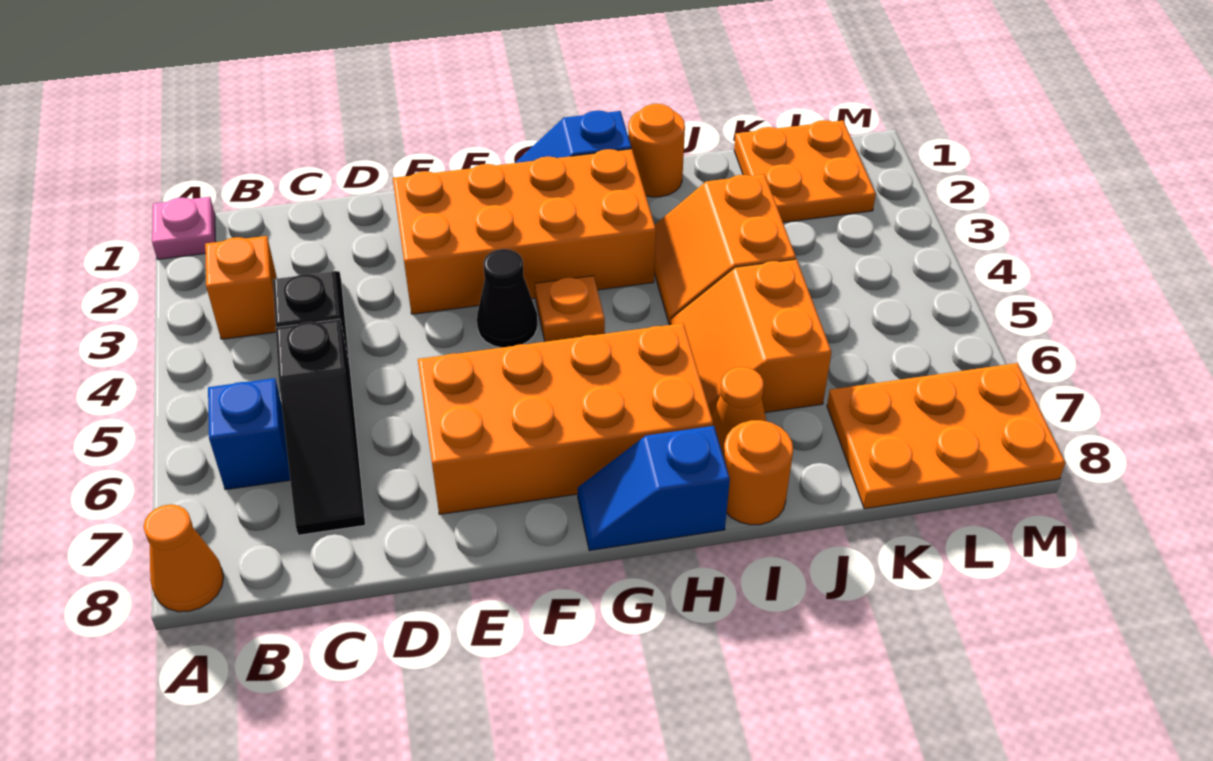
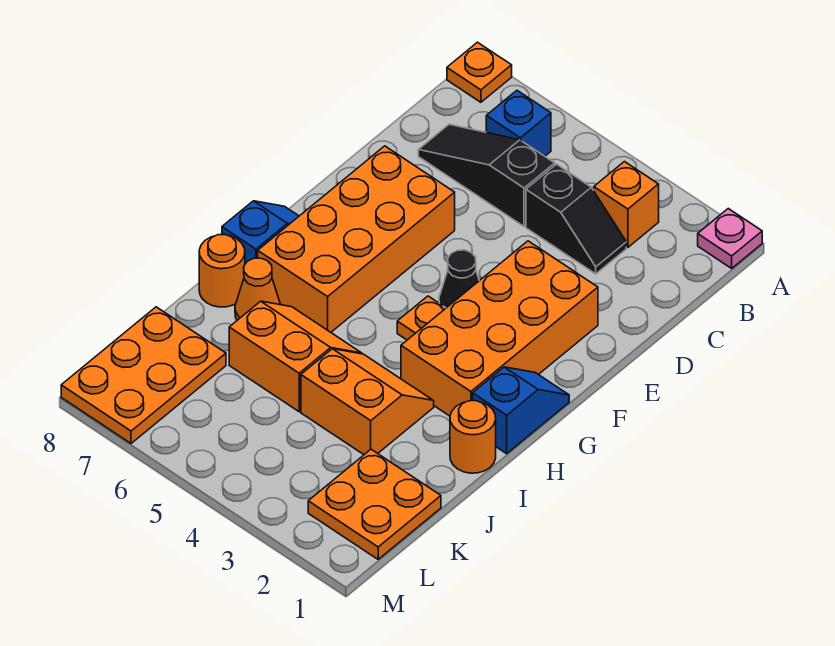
orange 1x1 cone [144,504,224,612] -> orange 1x1 plate [447,42,512,102]

